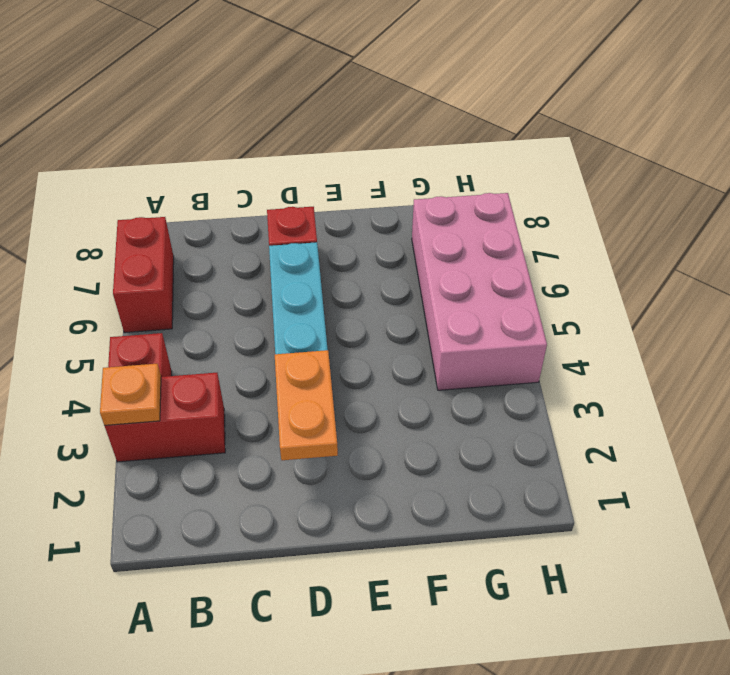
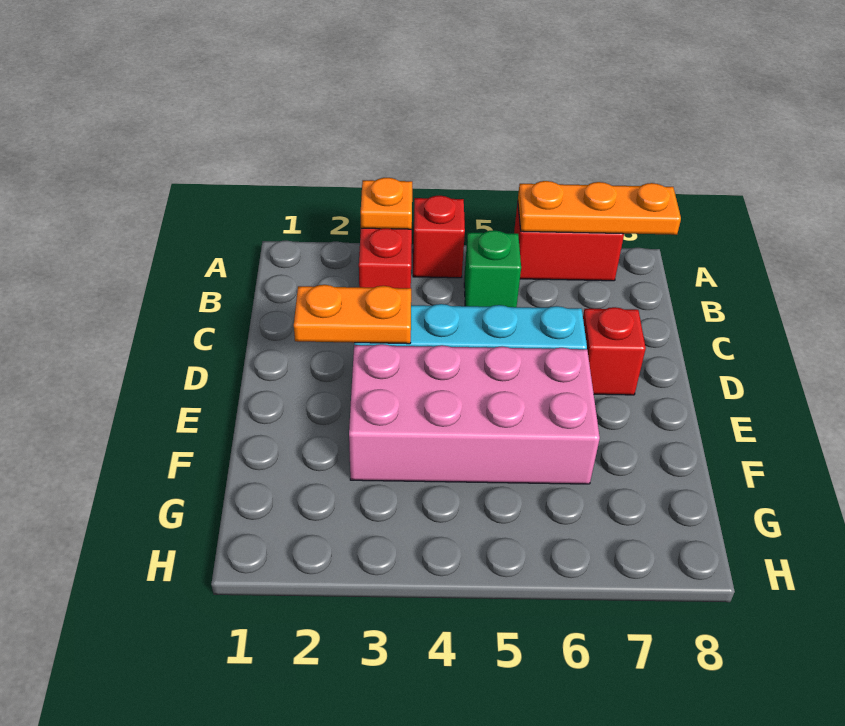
none -> orange 1x3 plate [518,181,681,235]
none -> green 1x1 brick [464,230,521,307]
pink 2x4 brick [412,193,547,390] -> pink 2x4 brick moved to [349,344,600,484]

